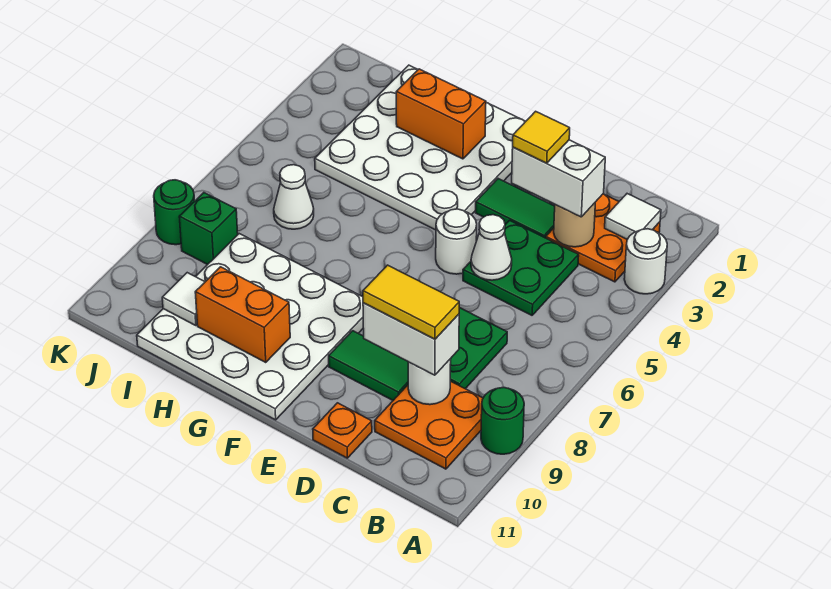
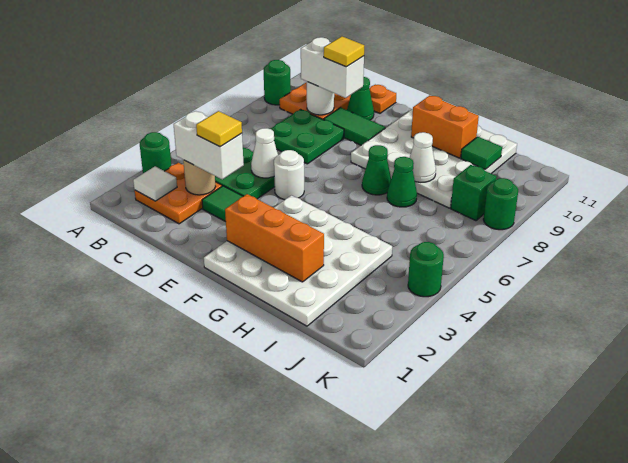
white 1x1 round brick [624,229,667,294] -> green 1x1 round brick [140,132,171,173]
yellow 1x2 tile [363,265,459,339] -> yellow 1x1 tile [324,36,364,67]
none -> green 1x1 cone [347,77,374,120]
orange 1x2 brick [396,69,486,159] -> orange 1x3 brick [225,194,324,282]
none -> green 1x1 cone [362,145,391,195]
none -> green 1x1 cone [387,157,417,207]
white 1x1 cone [274,165,314,229] -> white 1x1 cone moved to [410,132,436,182]
white 1x1 tile [162,273,205,326] -> green 1x1 tile [461,137,502,169]
none -> green 1x1 round brick [408,242,444,297]

